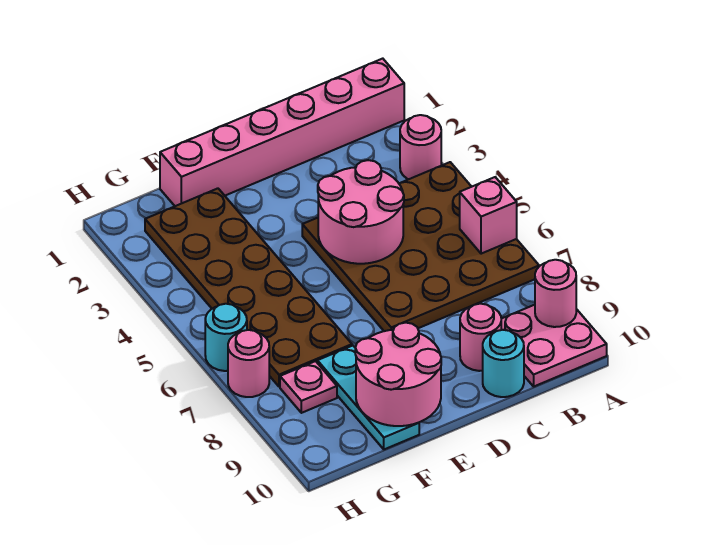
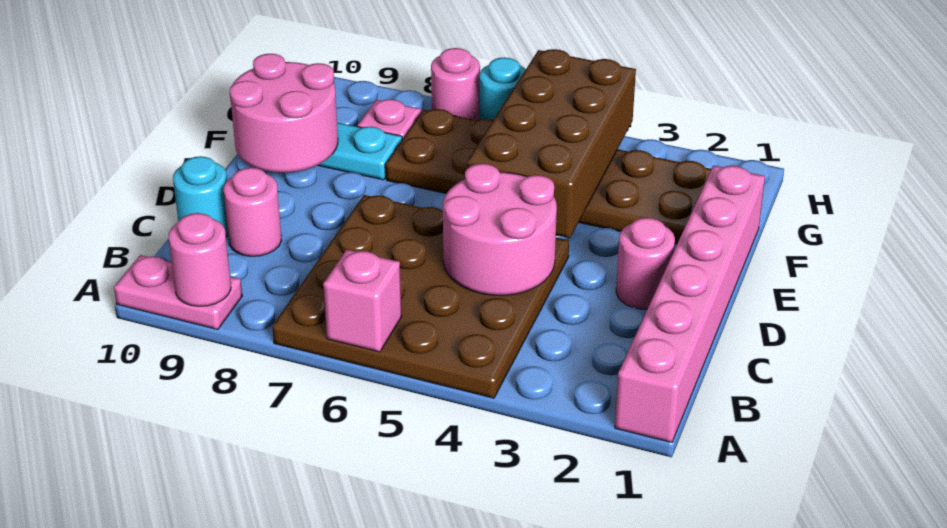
pink 1x1 round brick [400,115,441,179] -> pink 1x1 round brick moved to [616,218,675,309]
pink 2x2 plate [501,305,607,386] -> pink 1x2 plate [114,255,242,330]
none -> brown 2x4 brick [467,49,636,238]

